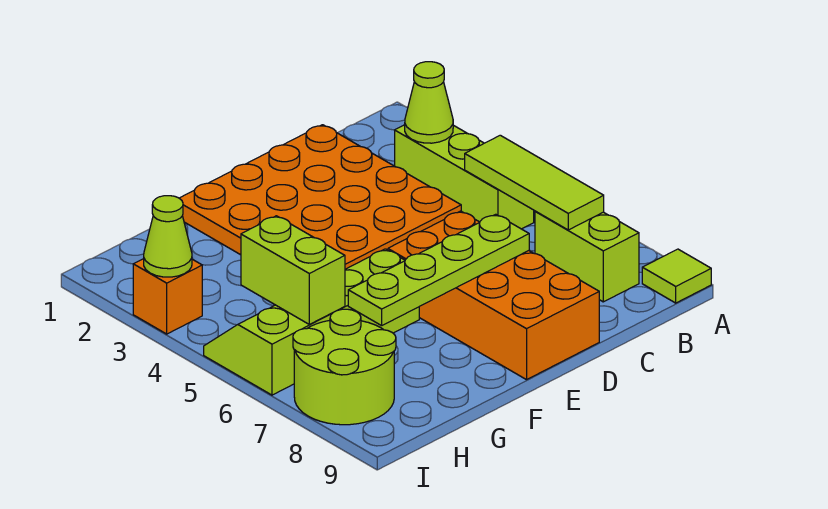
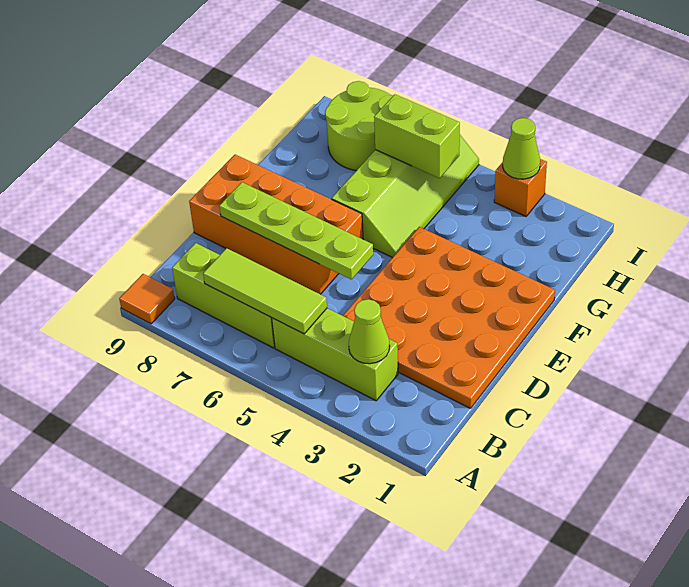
lime 1x1 tile [642,249,711,303] -> orange 1x1 tile [119,274,175,324]
lime 1x2 brick [535,211,639,302] -> lime 1x3 brick [172,243,275,348]
lime 1x4 plate [348,214,529,326] -> lime 1x4 plate turned to [219,182,373,279]

